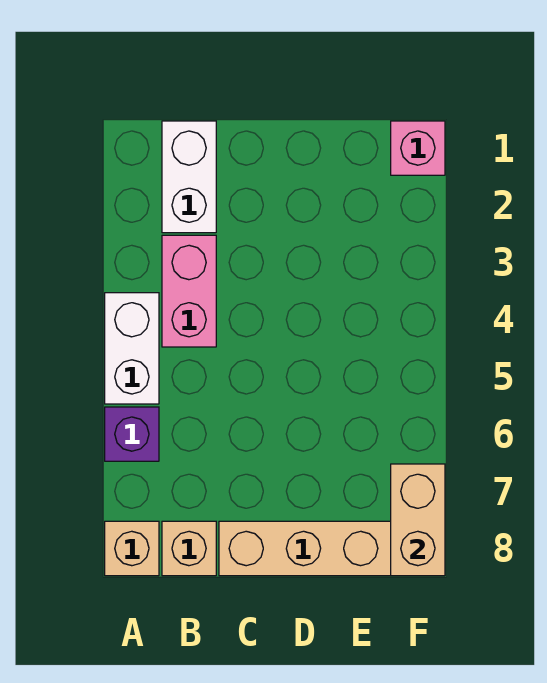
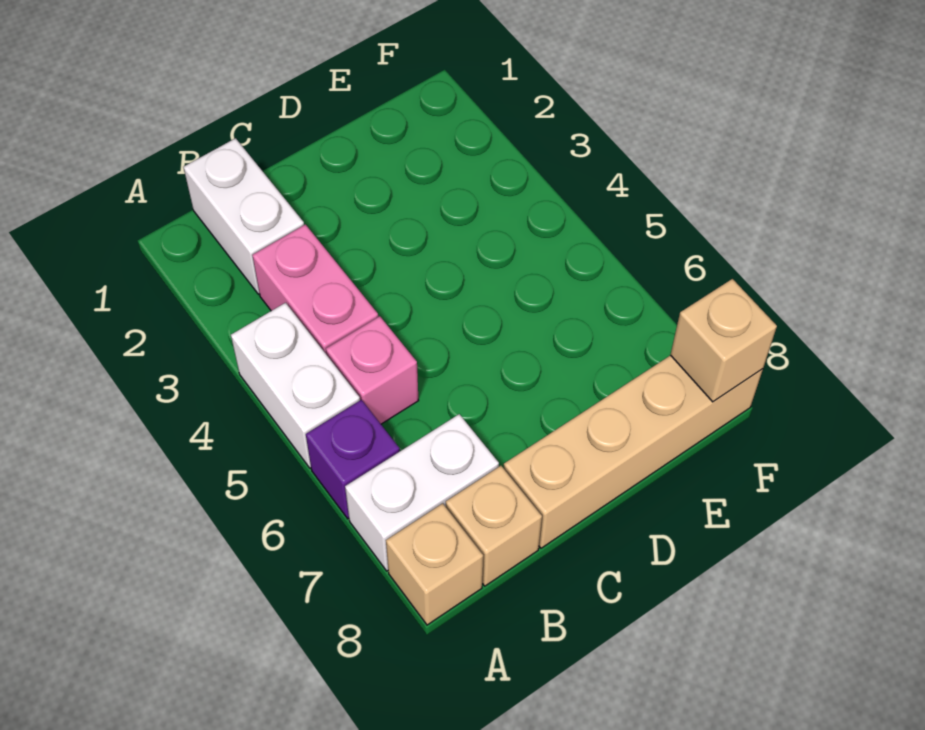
none -> white 1x2 brick [345,414,499,571]
pink 1x1 brick [391,121,445,175] -> pink 1x1 brick moved to [326,316,419,424]
tan 1x2 brick [391,464,445,576] -> tan 1x1 brick [670,279,777,402]

